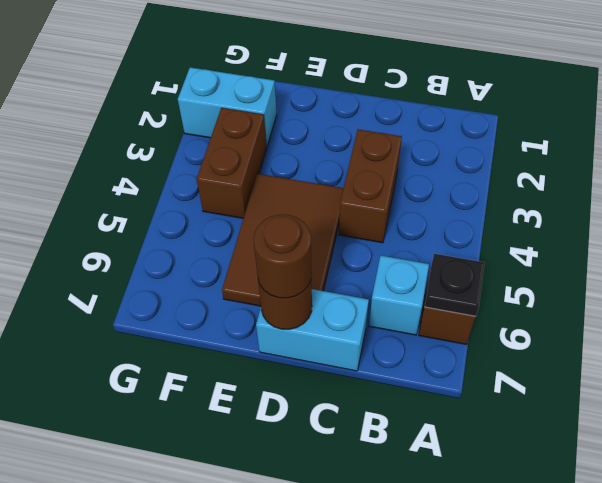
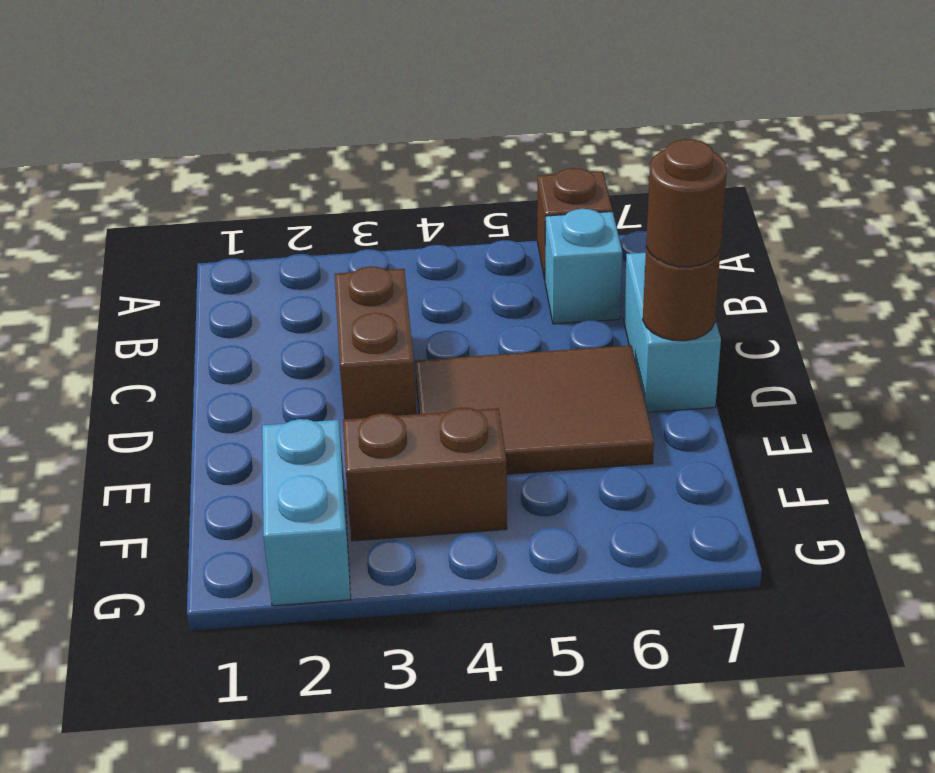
black 1x1 plate [425,254,484,316] -> none
brown 1x2 brick [339,129,402,243] -> brown 1x2 brick turned to [335,267,416,419]

